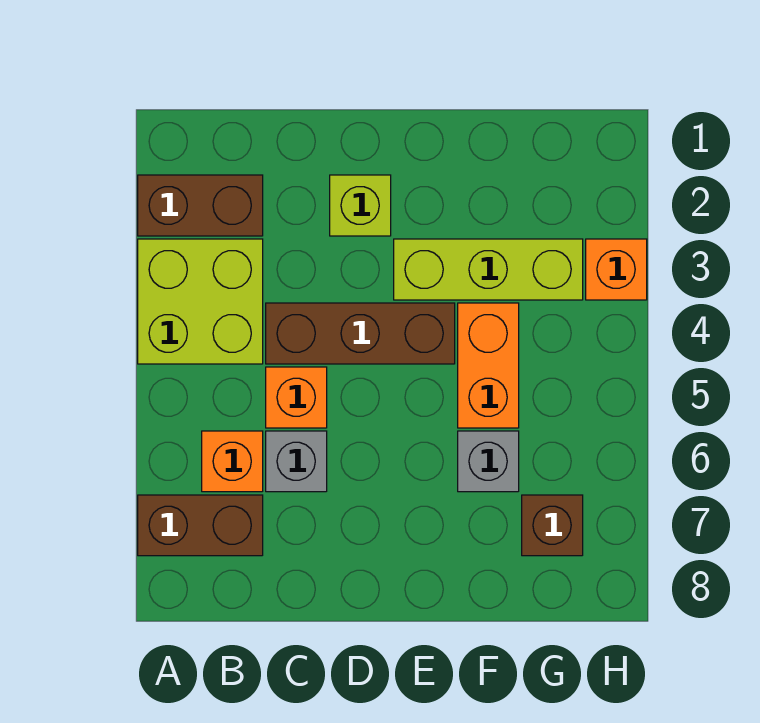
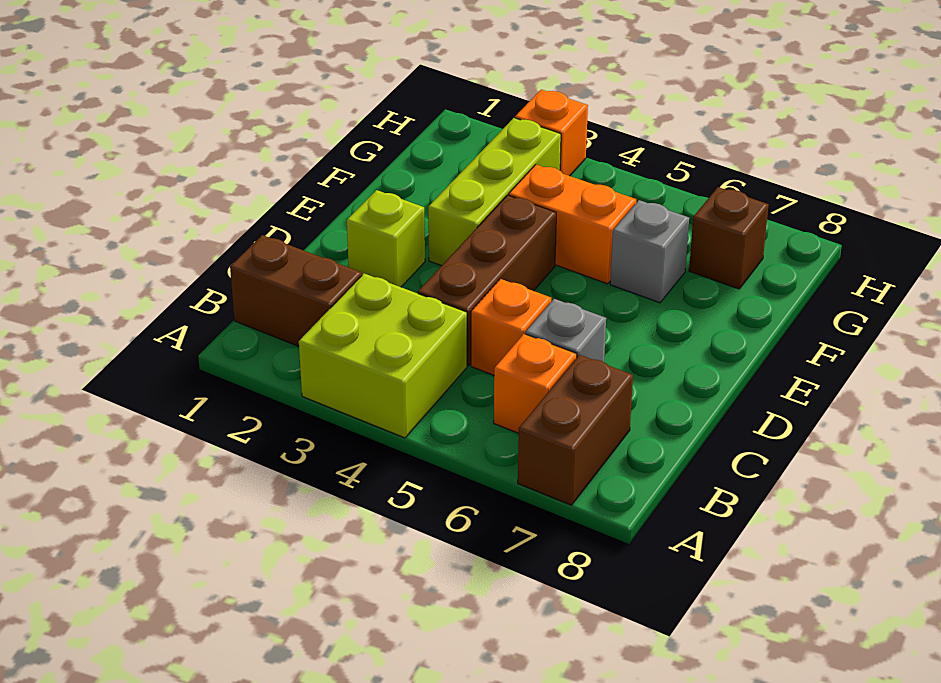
brown 1x2 brick [138,175,263,236] -> brown 1x2 brick turned to [230,235,362,346]

